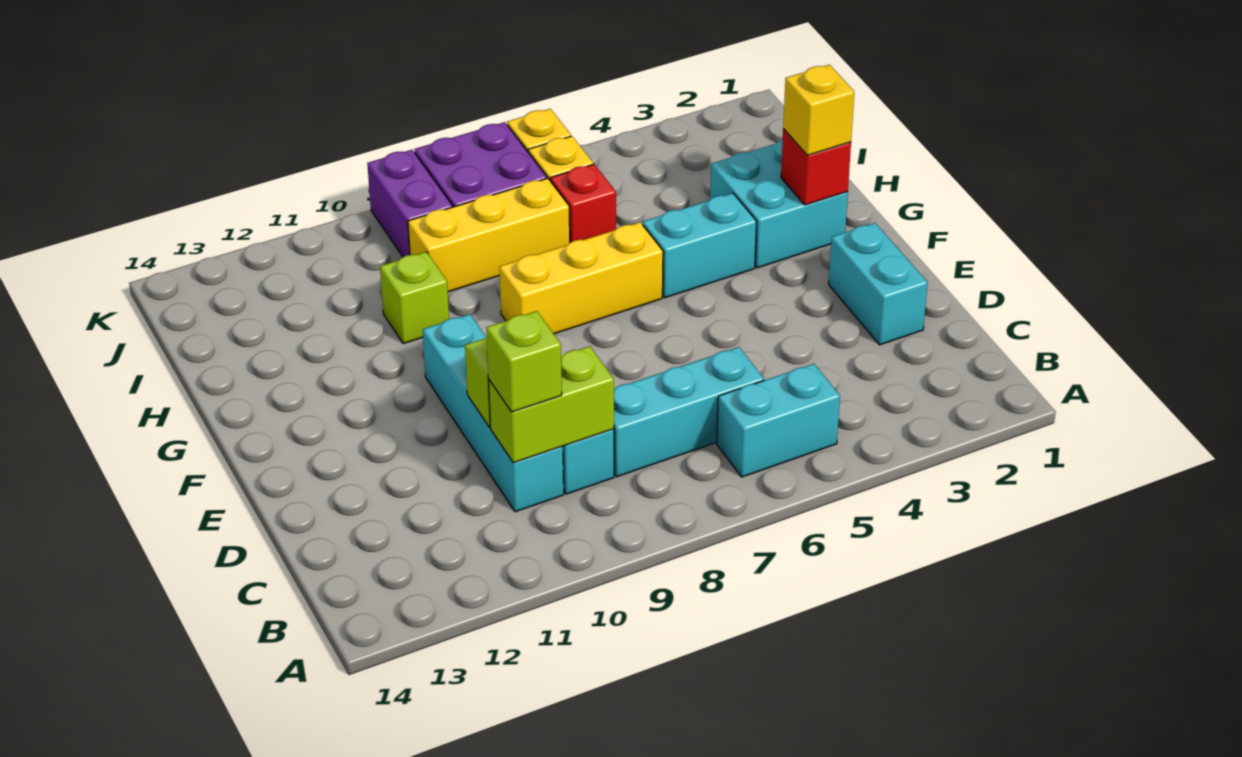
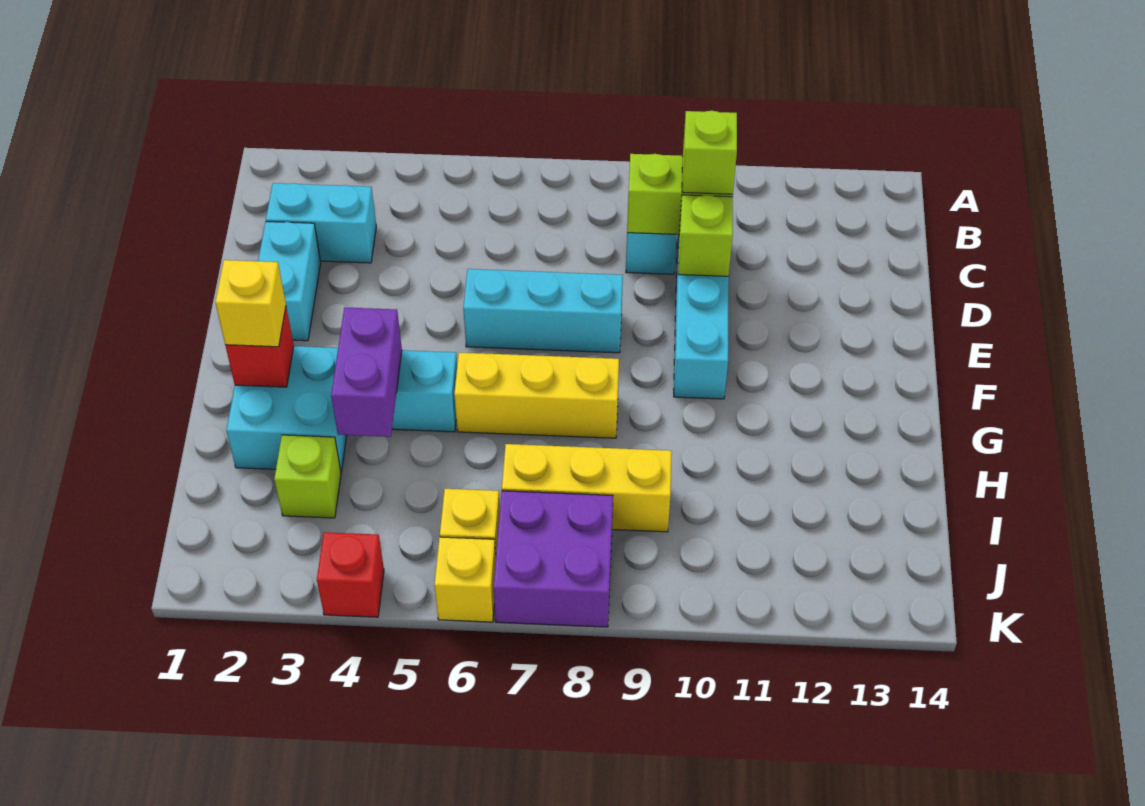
cyan 1x2 brick [717,364,840,477] -> cyan 1x2 brick moved to [266,183,376,263]
cyan 1x3 brick [614,347,764,477] -> cyan 1x3 brick moved to [463,269,623,353]
lime 1x1 brick [380,252,449,344] -> lime 1x1 brick moved to [274,435,341,518]
red 1x1 brick [550,164,616,242] -> red 1x1 brick moved to [317,532,384,617]
purple 1x2 brick [367,150,453,257] -> purple 1x2 brick moved to [331,307,402,437]

